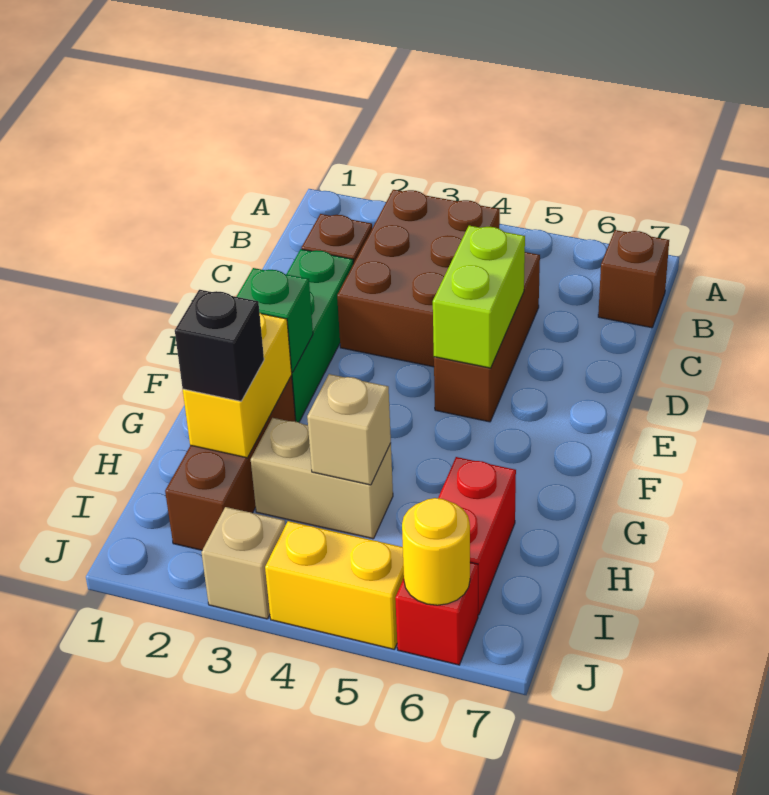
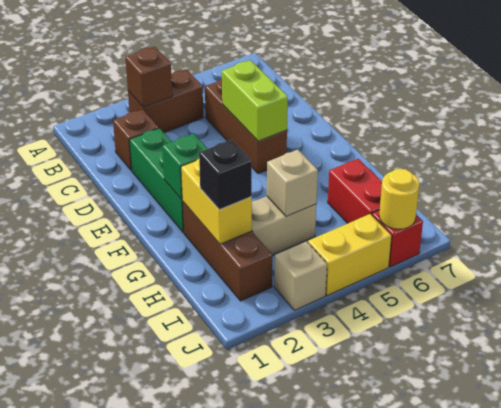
brown 2x3 brick [337,190,500,367] -> brown 1x2 brick [128,69,203,133]
brown 1x1 brick [598,230,669,328] -> brown 1x1 brick moved to [125,47,172,107]

